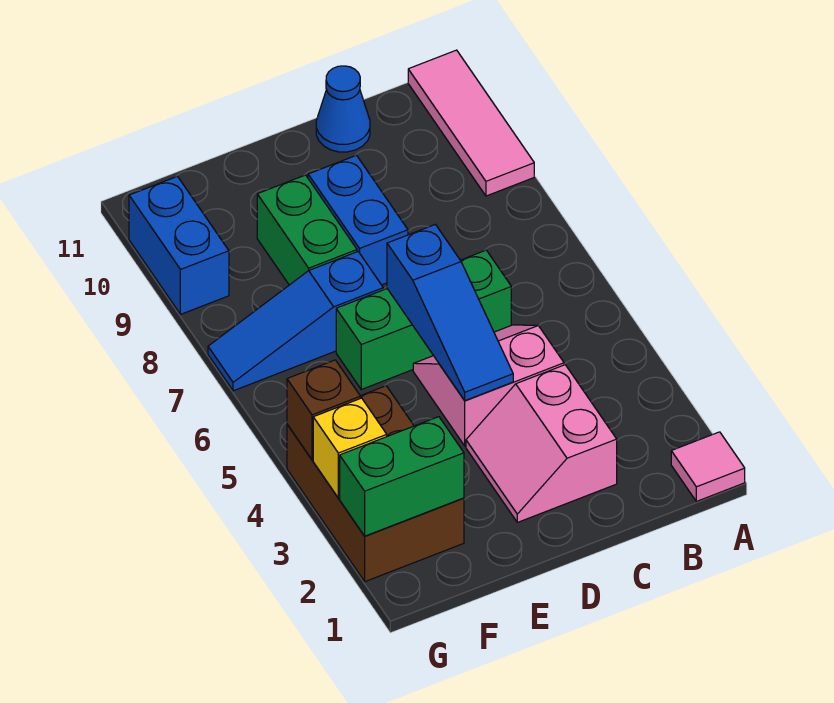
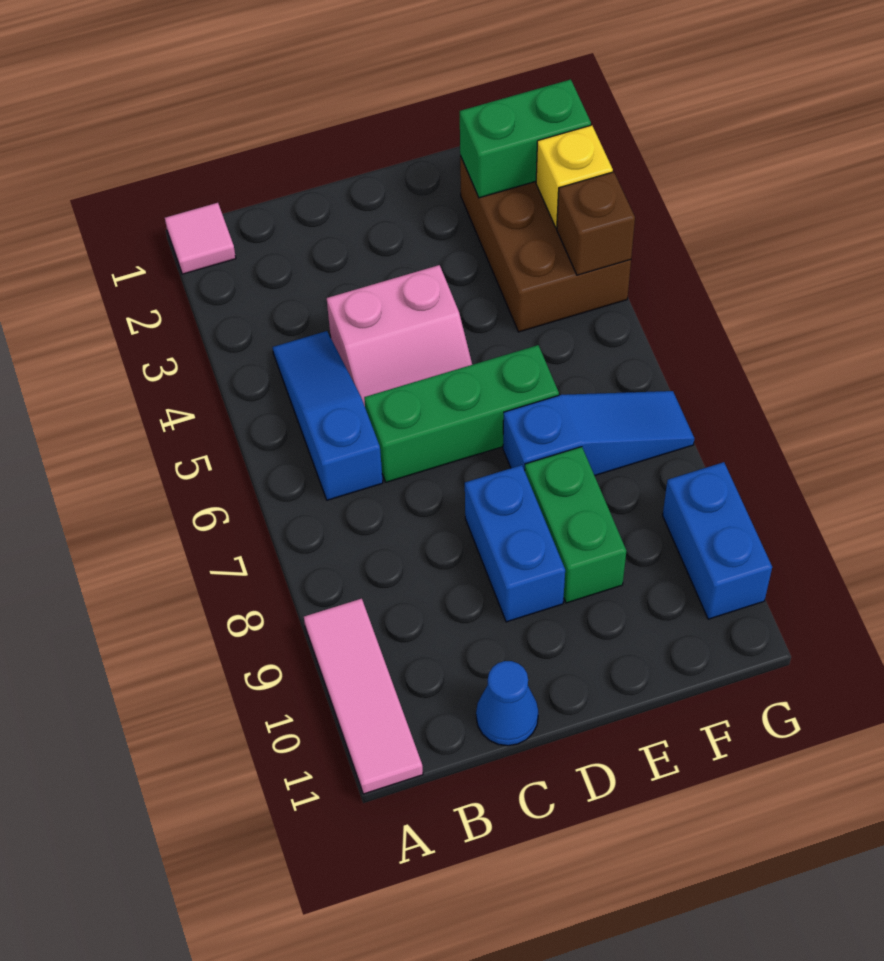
pink 2x2 slope [466,365,617,522] -> none
blue 1x3 slope [387,224,513,401] -> blue 1x3 slope moved to [273,331,383,500]

